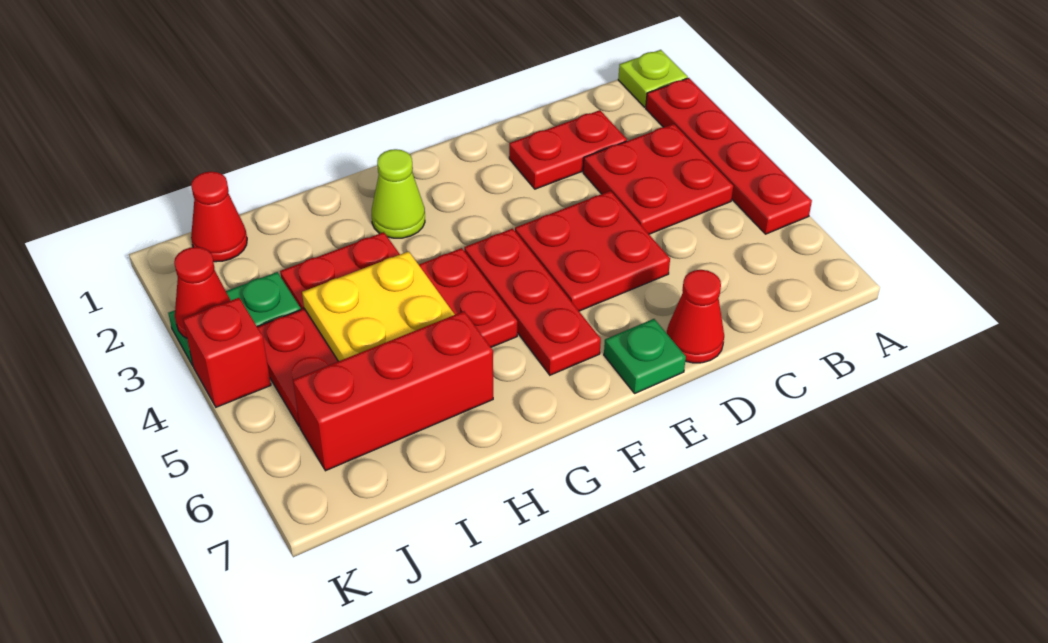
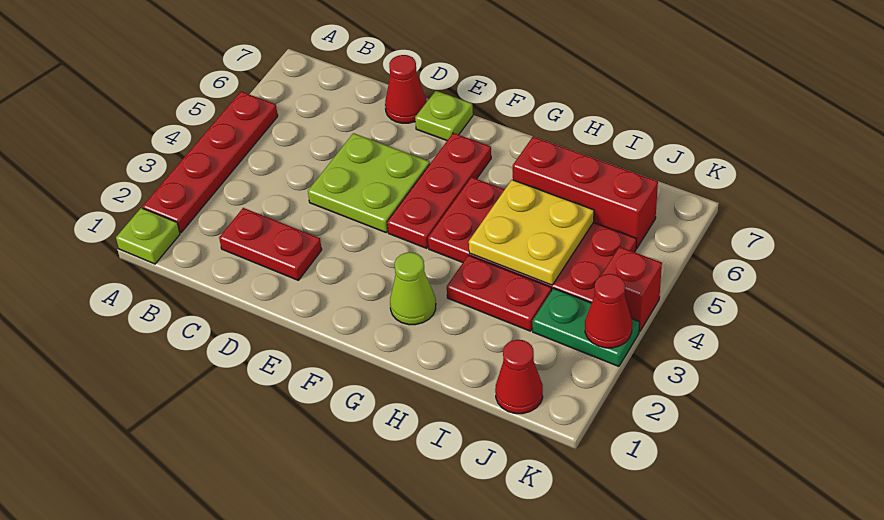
red 2x2 plate [583,124,733,234] -> none
red 2x2 plate [515,191,670,311] -> lime 2x2 plate [308,133,430,232]
green 1x1 plate [604,319,686,393] -> lime 1x1 plate [415,91,473,140]

